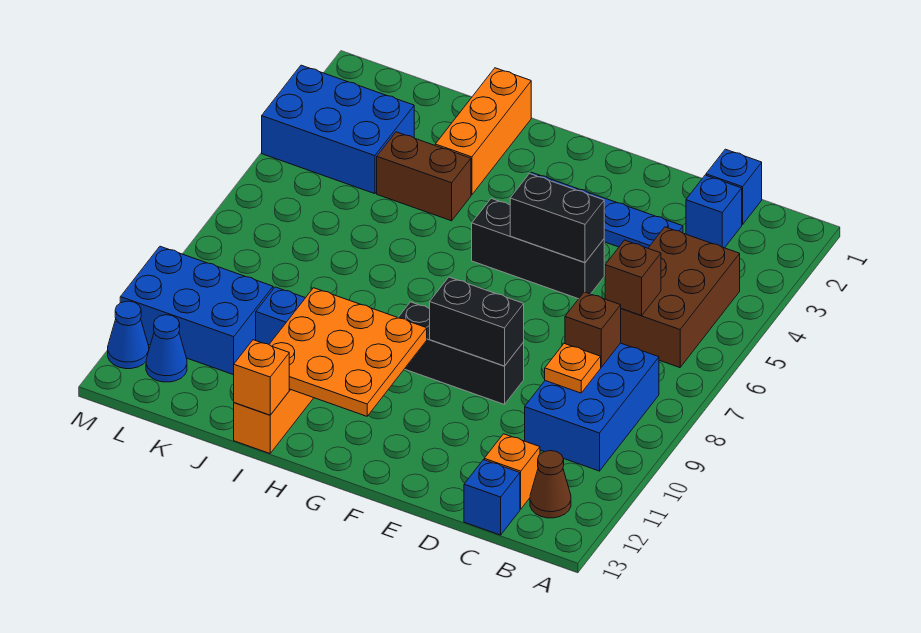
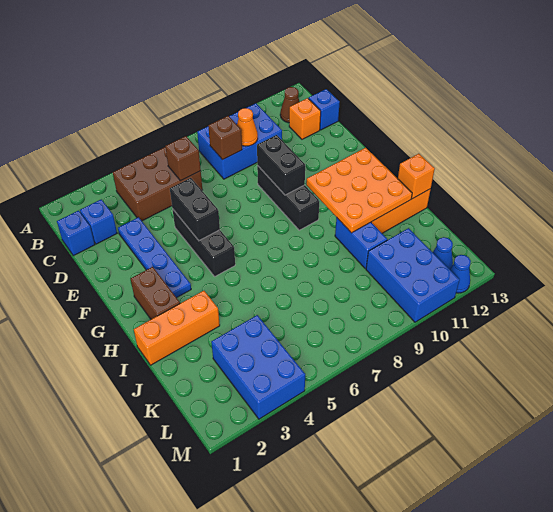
orange 1x1 plate [545,344,601,393] -> orange 1x1 cone [237,108,258,146]
brown 1x2 brick [377,132,471,221] -> brown 1x2 brick moved to [131,267,180,319]

